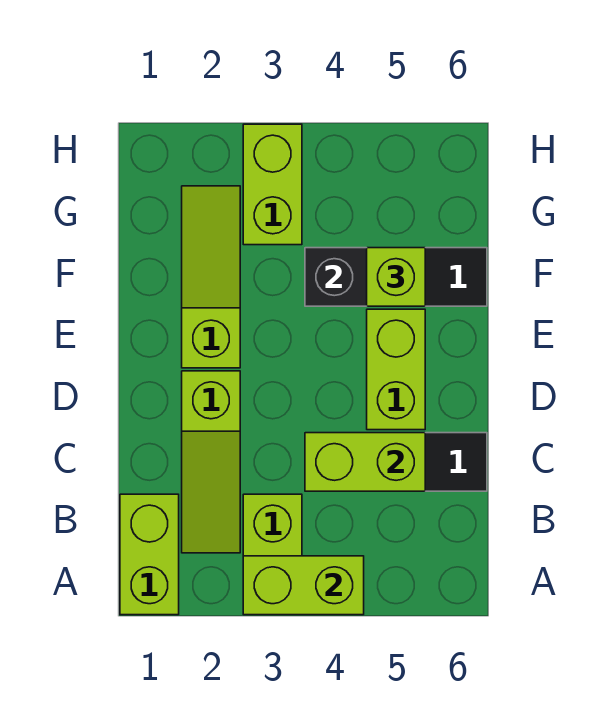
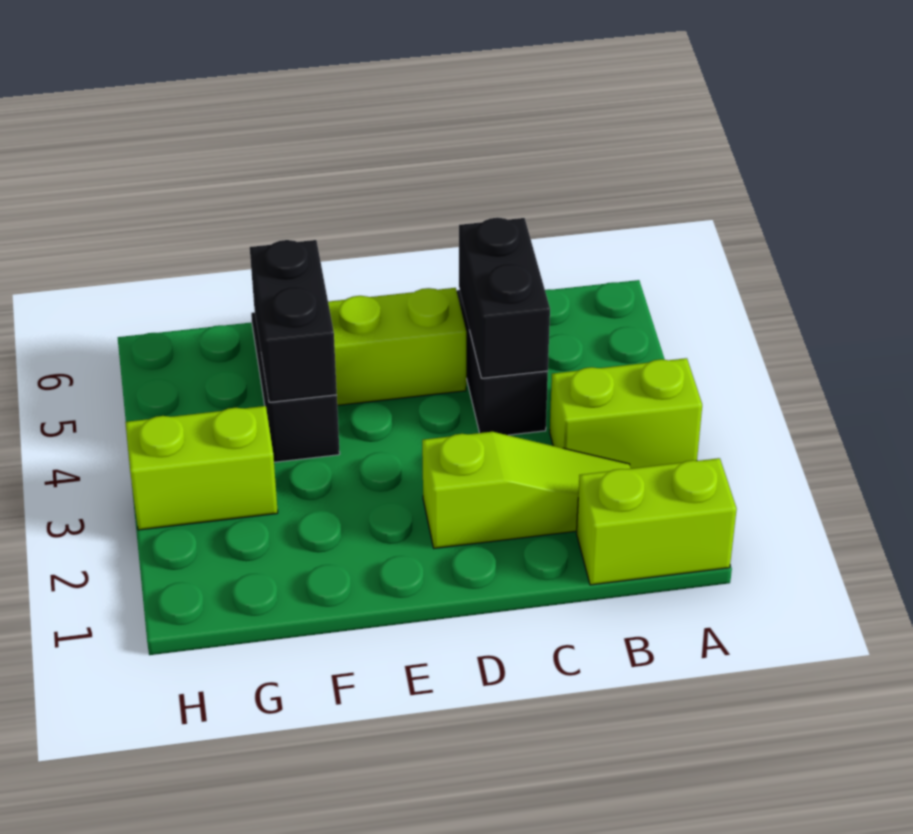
lime 1x2 brick [243,556,364,615] -> none
lime 1x2 brick [305,433,425,491] -> black 1x2 brick [459,218,550,378]
lime 1x3 slope [182,186,240,368] -> none
lime 1x1 brick [367,248,425,306] -> none

